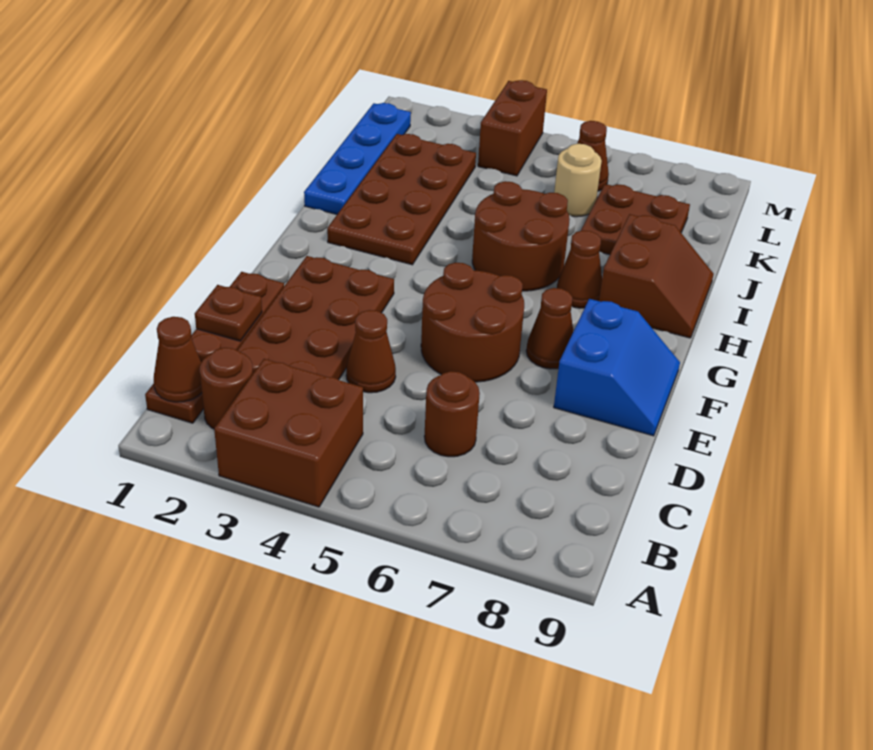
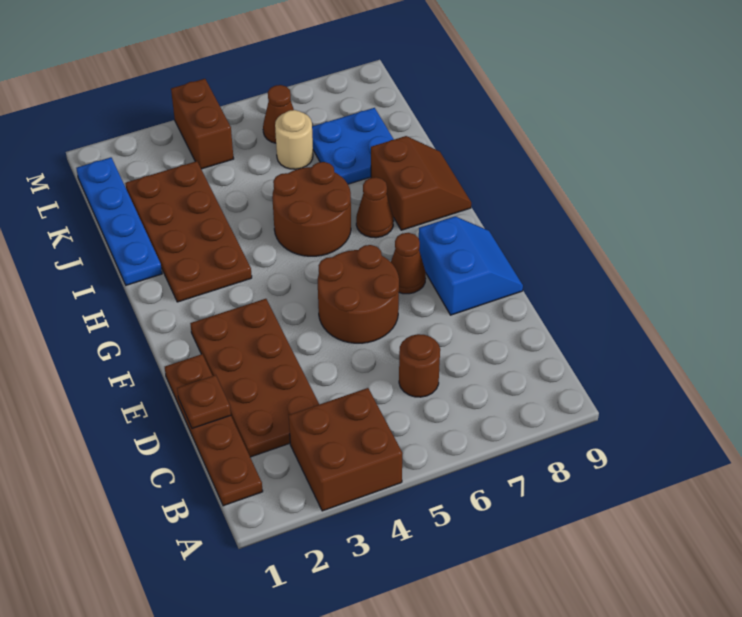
brown 1x1 cone [154,317,202,402] -> none
brown 1x1 round brick [200,348,253,429] -> none
brown 1x1 cone [346,310,396,393] -> none
brown 2x2 plate [581,184,690,255] -> blue 2x2 plate [312,108,394,184]

